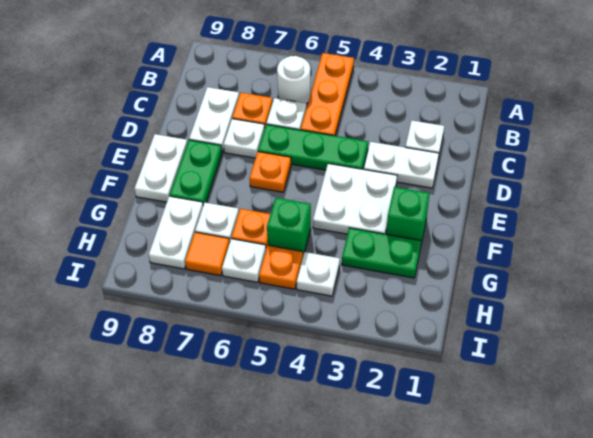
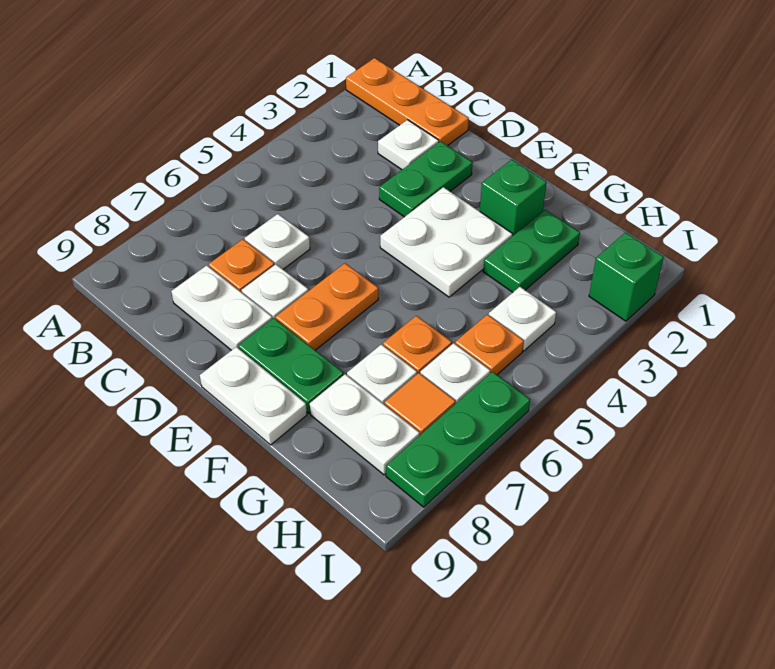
orange 1x3 plate [301,53,354,136] -> orange 1x3 plate moved to [346,58,469,146]
white 1x1 round brick [277,56,311,104] -> none
white 1x2 plate [364,142,439,188] -> green 1x2 plate [379,141,473,217]
green 1x3 plate [258,124,368,170] -> green 1x3 plate moved to [386,372,530,507]
orange 1x1 plate [249,152,291,192] -> orange 1x2 plate [276,263,378,350]
green 1x1 brick [267,198,311,255] -> green 1x1 brick moved to [589,232,664,321]

